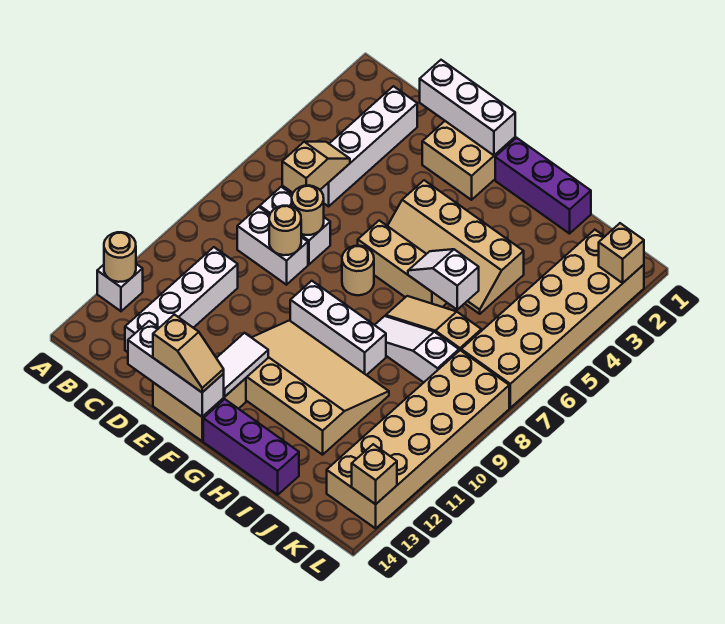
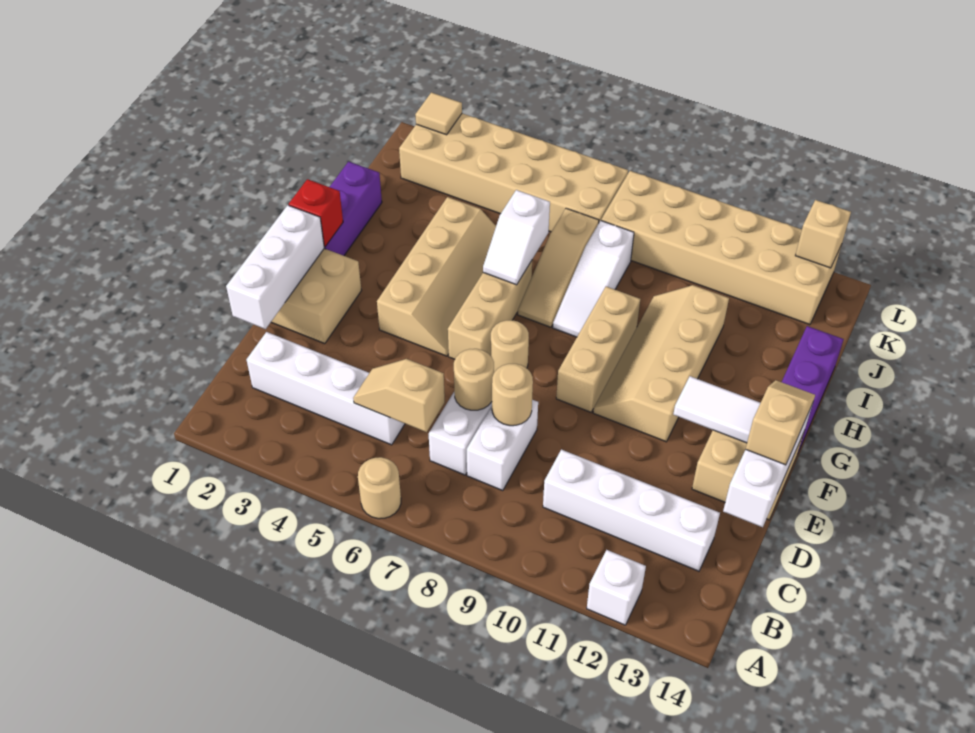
tan 1x1 round brick [104,232,136,282] -> tan 1x1 round brick moved to [358,457,401,519]
white 1x3 brick [290,281,386,375] -> tan 1x3 brick [556,287,640,412]
tan 3x4 slope [246,320,389,455] -> tan 2x4 slope [593,285,729,442]
none -> red 1x1 brick [289,179,343,247]
tan 1x1 brick [599,223,644,283] -> tan 1x1 tile [415,92,462,135]

